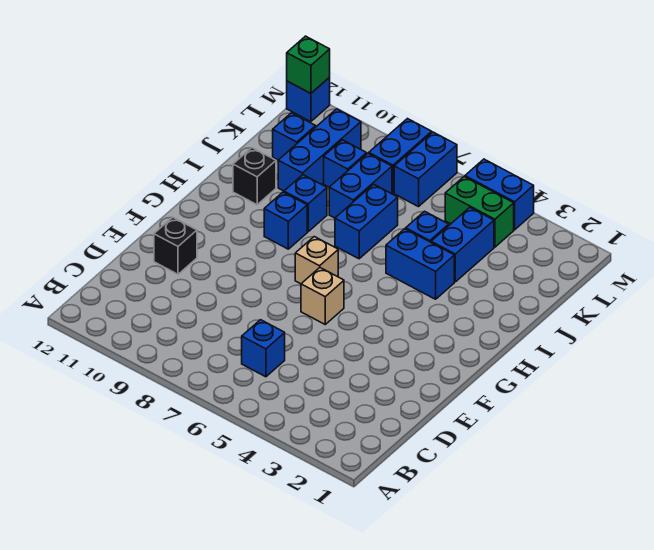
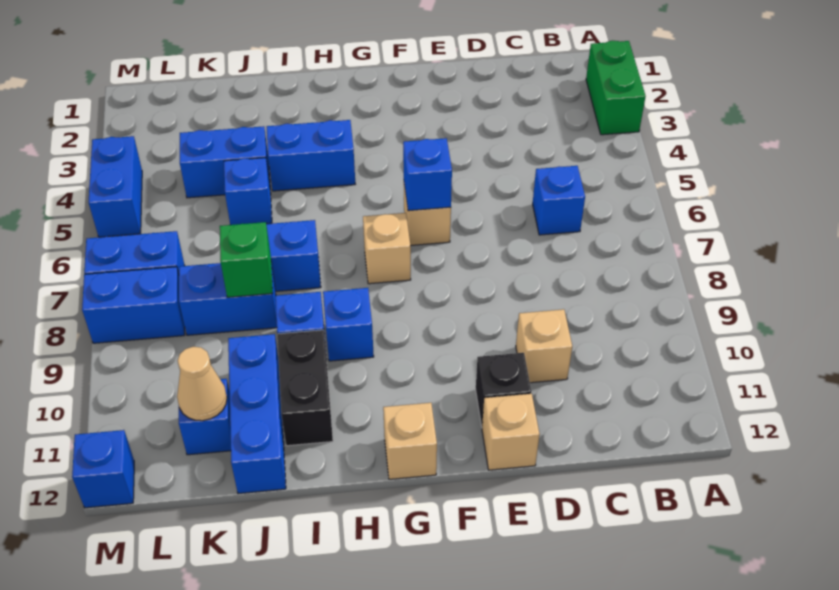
none -> tan 1x1 brick [516,309,572,383]
none -> tan 1x1 brick [482,394,540,470]
none -> tan 1x1 brick [383,403,437,479]
blue 1x2 brick [386,229,454,299] -> blue 1x2 brick turned to [267,120,355,191]
black 1x1 brick [233,148,276,205] -> black 1x2 brick [277,330,333,446]
blue 1x3 brick [278,109,361,191] -> blue 1x3 brick turned to [228,334,286,494]
blue 1x1 brick [324,140,367,187] -> blue 1x1 brick moved to [403,138,452,211]
none -> tan 1x1 cone [177,347,227,421]
green 1x2 brick [445,177,514,247] -> green 1x2 brick moved to [586,41,646,135]
green 1x1 brick [287,36,330,93] -> green 1x1 brick moved to [220,222,273,297]

